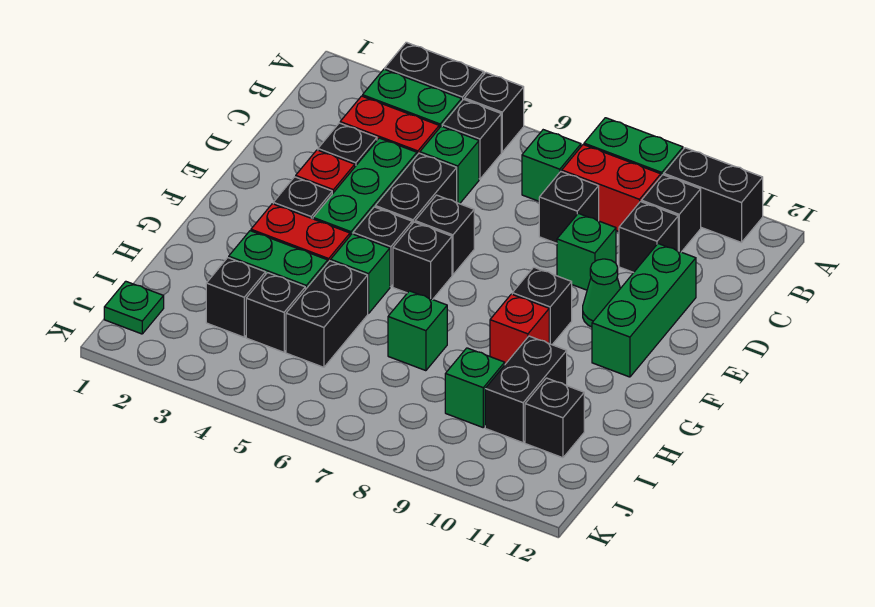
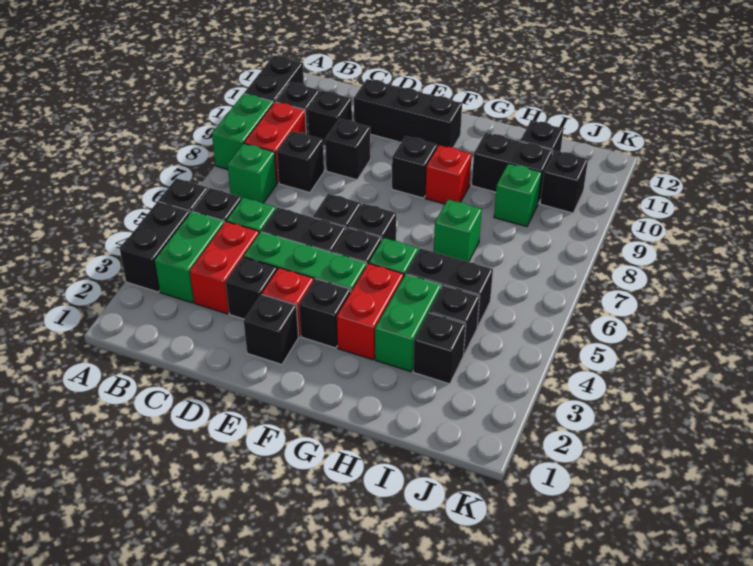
green 1x1 brick [557,213,616,290] -> black 1x1 brick [325,119,370,180]
green 1x3 brick [592,244,696,377] -> black 1x3 brick [354,79,462,147]
none -> black 1x1 brick [244,294,298,365]
green 1x1 cone [583,259,620,327] -> none
green 1x1 plate [104,281,164,334] -> none
none -> black 1x1 brick [540,151,588,213]

